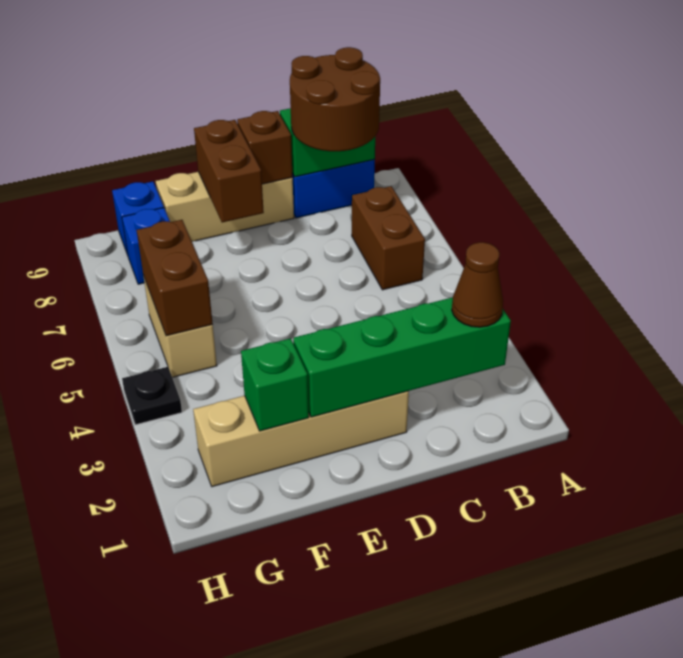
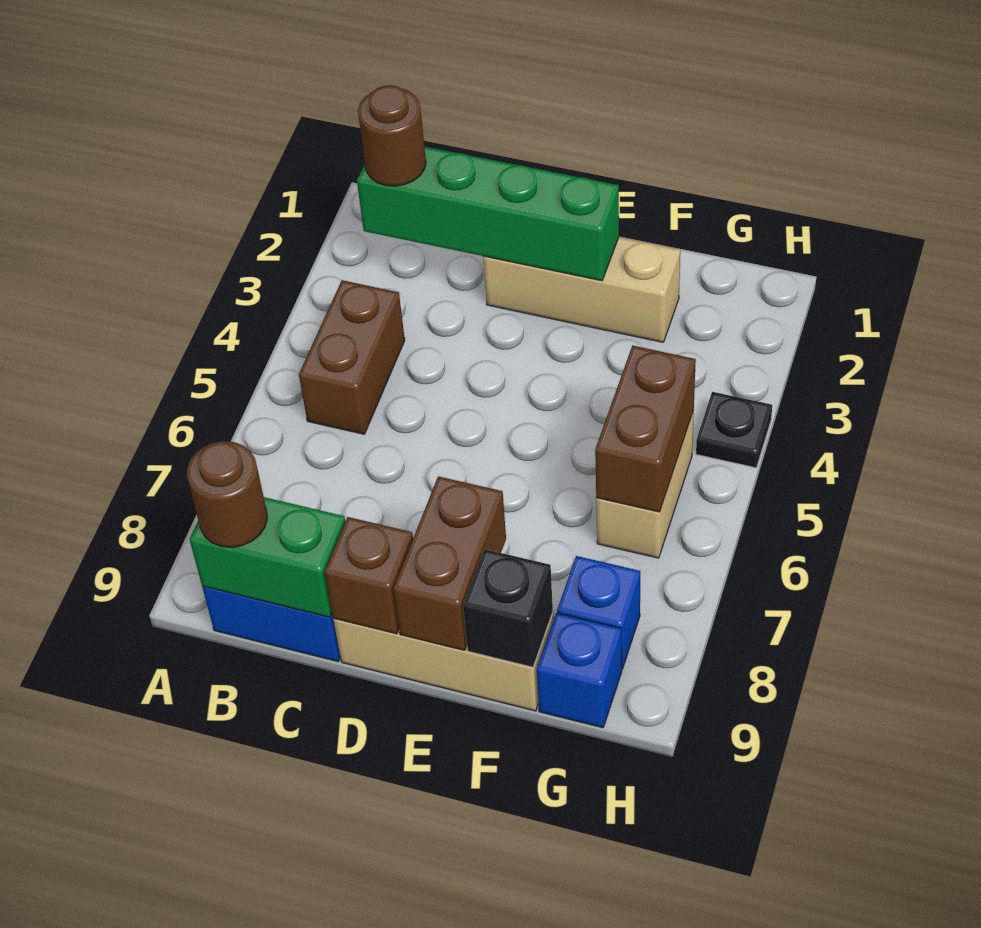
brown 1x1 cone [452,242,503,327] -> brown 1x1 round brick [358,85,426,186]
brown 1x2 brick [352,186,425,290] -> brown 1x2 brick moved to [299,280,405,434]
brown 2x2 round brick [290,47,380,151] -> brown 1x1 round brick [187,441,267,547]
tan 1x4 brick [193,391,409,487] -> tan 1x3 brick [483,237,680,342]
green 1x1 brick [241,338,309,431] -> none
none -> black 1x1 brick [463,549,553,667]

